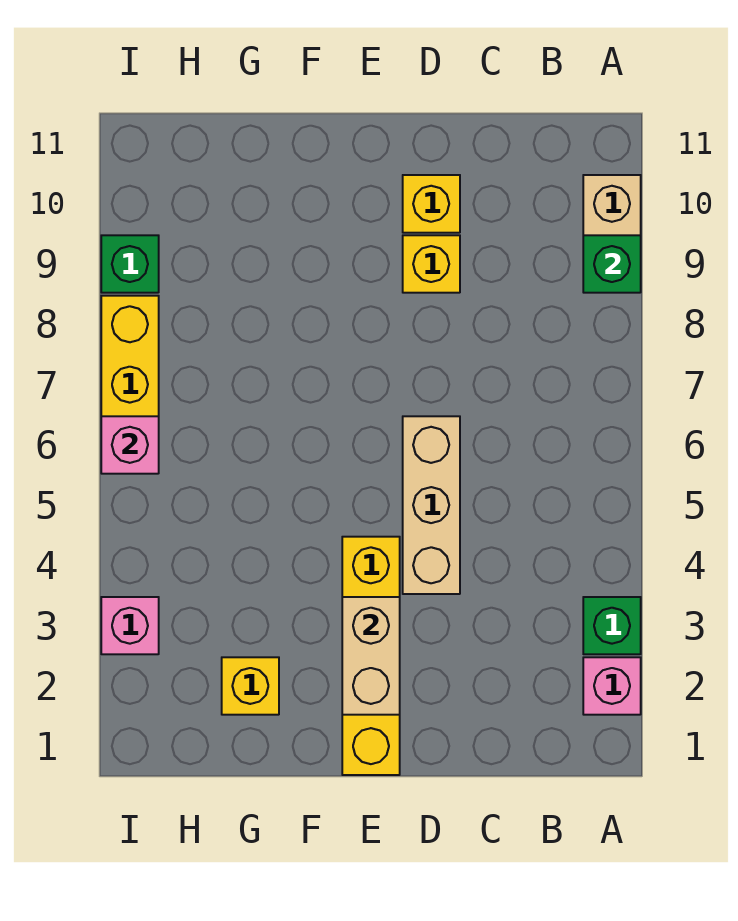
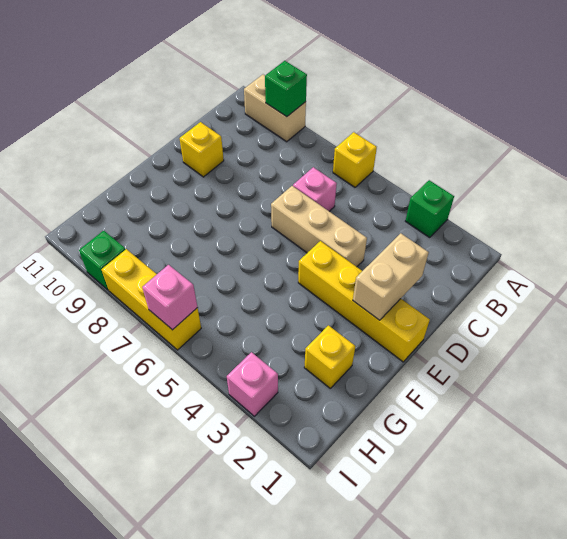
pink 1x1 brick [583,657,641,715] -> pink 1x1 brick moved to [293,167,337,211]
yellow 1x1 brick [403,235,460,293] -> yellow 1x1 brick moved to [333,132,377,187]
tan 1x2 brick [342,597,400,715] -> tan 1x2 brick turned to [353,233,429,320]

